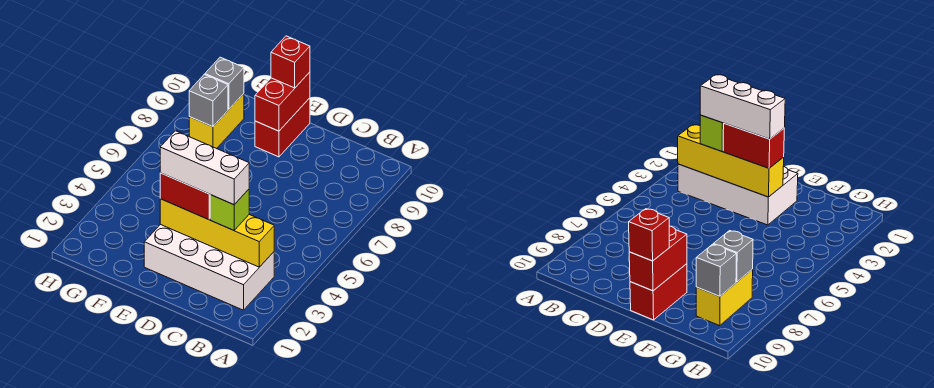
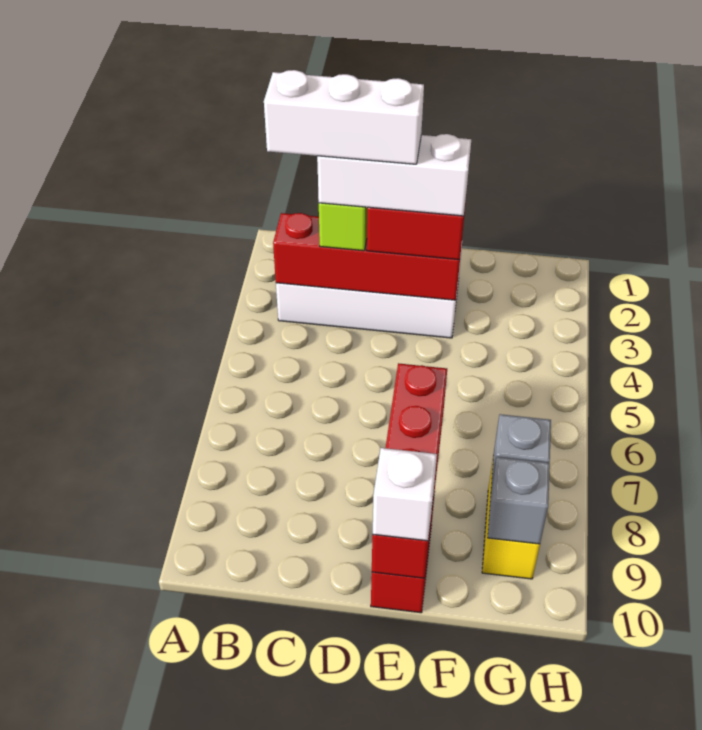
yellow 1x4 brick [160,199,274,267] -> red 1x4 brick [273,213,462,300]
none -> white 1x3 brick [264,70,424,164]
red 1x2 brick [255,72,310,131] -> red 1x4 brick [372,363,447,578]
red 1x1 brick [271,36,310,88] -> white 1x1 brick [373,448,437,541]

